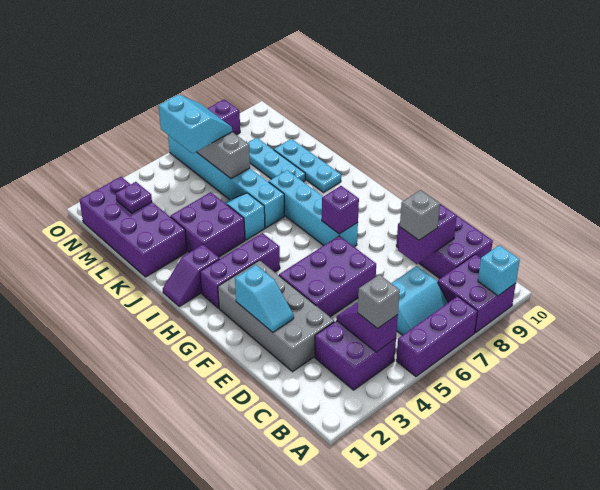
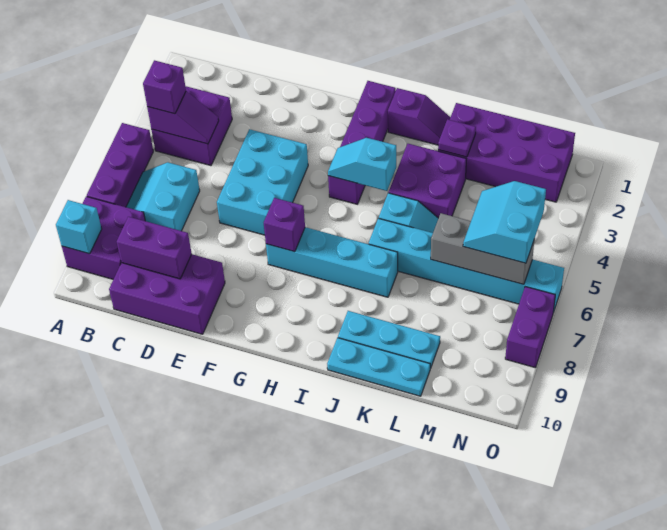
grey 1x1 brick [357,274,400,329] -> purple 1x1 brick [143,60,186,114]
grey 2x4 brick [218,260,334,372] -> none
purple 1x2 brick [398,204,457,264] -> purple 1x2 brick turned to [117,217,192,279]
grey 1x1 brick [400,190,440,240] -> none
cyan 1x2 slope [235,265,294,332] -> cyan 1x2 slope moved to [328,138,396,191]
purple 2x3 brick [279,236,376,317] -> cyan 2x3 brick [217,129,308,235]
purple 1x3 brick [200,233,280,308] -> purple 1x4 brick [328,81,396,204]
purple 1x2 slope [163,245,220,307] -> purple 1x2 slope turned to [388,88,451,145]
cyan 1x3 plate [248,138,305,182] -> cyan 1x3 plate moved to [327,338,430,396]
purple 1x1 plate [116,182,152,213] -> purple 1x1 plate moved to [438,119,476,157]
cyan 2x2 slope [159,95,232,153] -> cyan 2x2 slope turned to [463,181,546,263]

